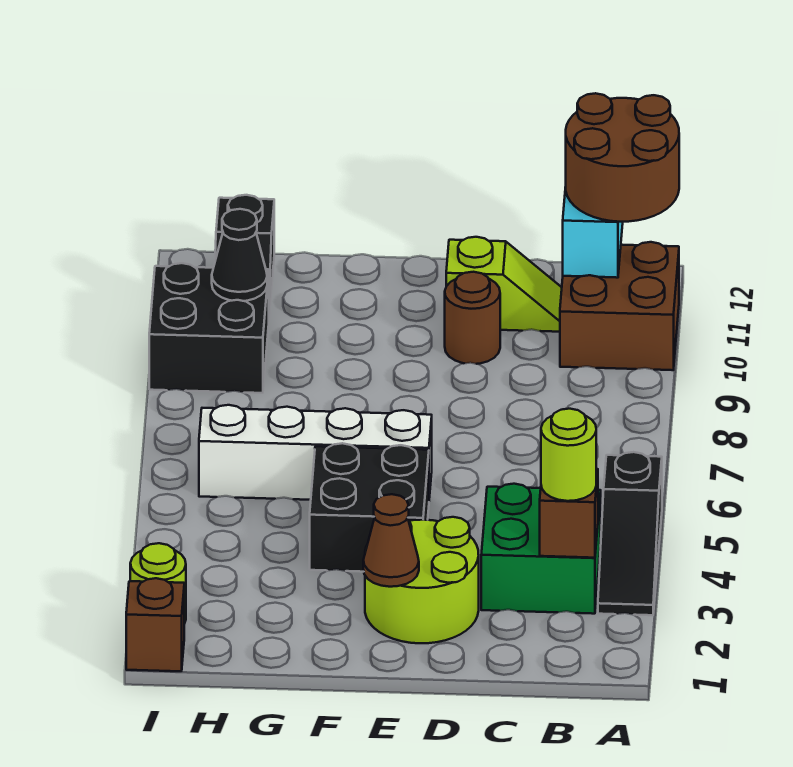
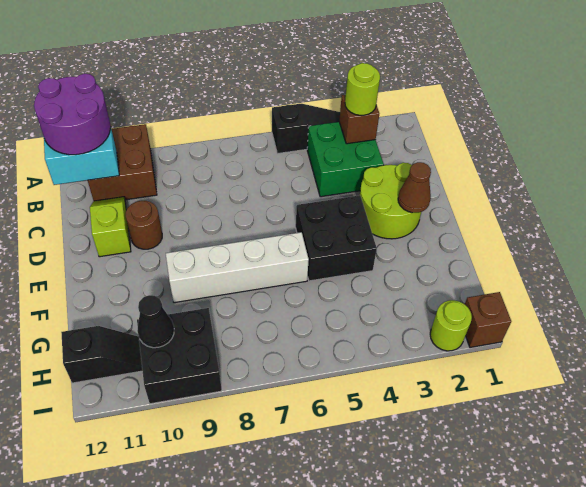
brown 2x2 round brick [566,93,679,222] -> purple 2x2 round brick [34,74,111,155]
white 1x4 brick [199,405,432,500] -> white 1x4 brick turned to [166,232,309,303]

